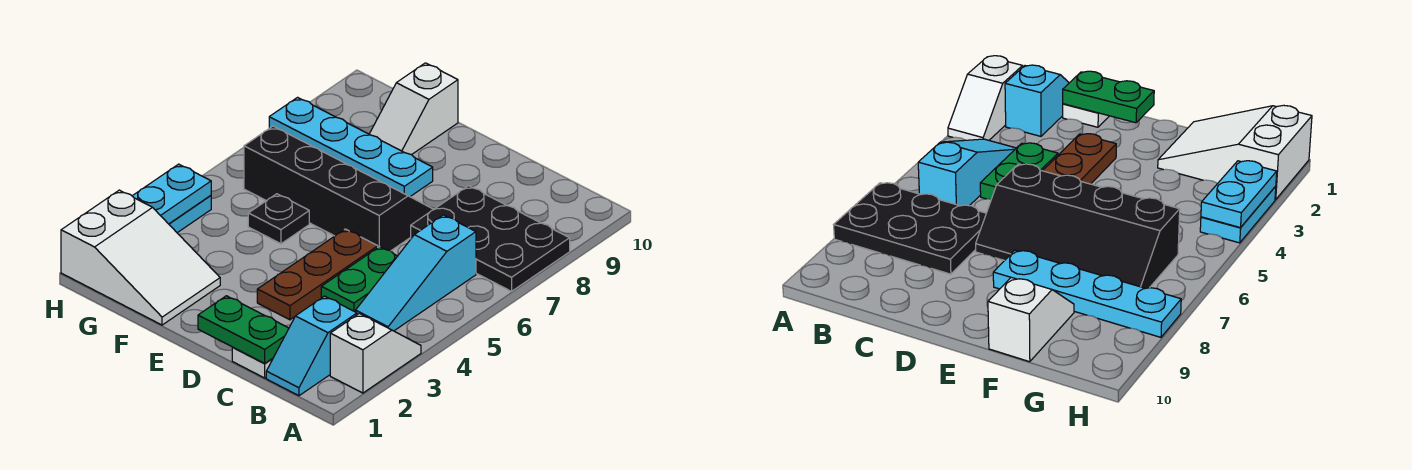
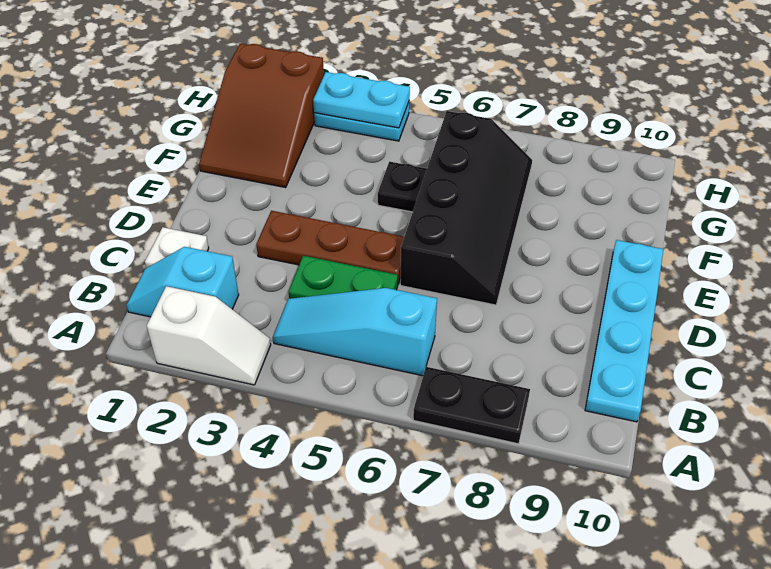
black 2x3 plate [411,186,570,291] -> black 1x2 plate [413,367,530,444]
green 1x2 plate [198,296,289,364] -> none
cyan 1x4 plate [269,97,433,196] -> cyan 1x4 plate moved to [585,240,663,422]
white 2x3 slope [61,190,220,325] -> brown 2x3 slope [199,43,324,187]
white 1x2 slope [370,63,458,155] -> none

